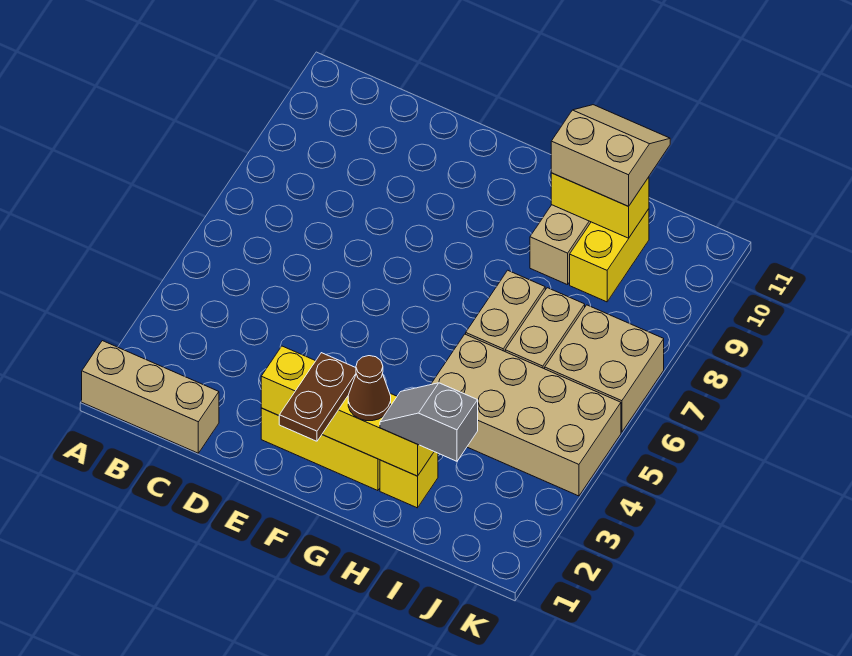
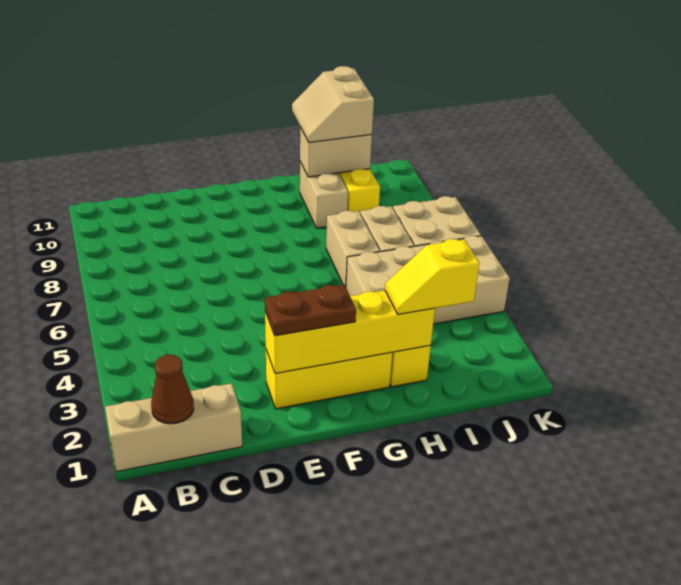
brown 1x2 plate [279,353,356,441] -> brown 1x2 plate turned to [265,284,356,336]
brown 1x1 cone [348,356,391,421] -> brown 1x1 cone moved to [151,354,194,424]
grey 1x2 slope [380,383,478,461] -> yellow 1x2 slope [385,239,479,314]
yellow 1x2 brick [551,173,649,238] -> tan 1x2 brick [300,127,372,177]
tan 2x2 slope [551,105,670,206] -> tan 2x2 slope turned to [292,66,374,142]

